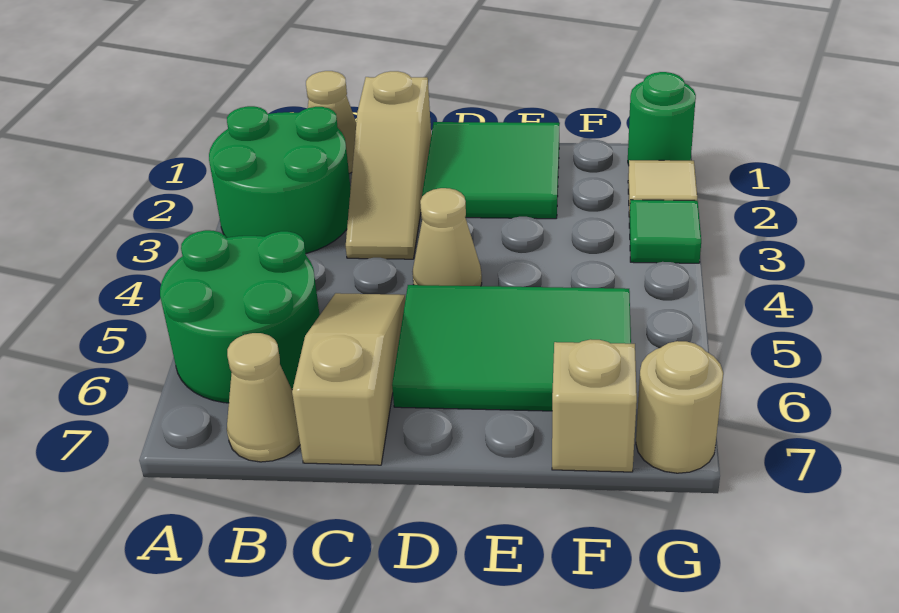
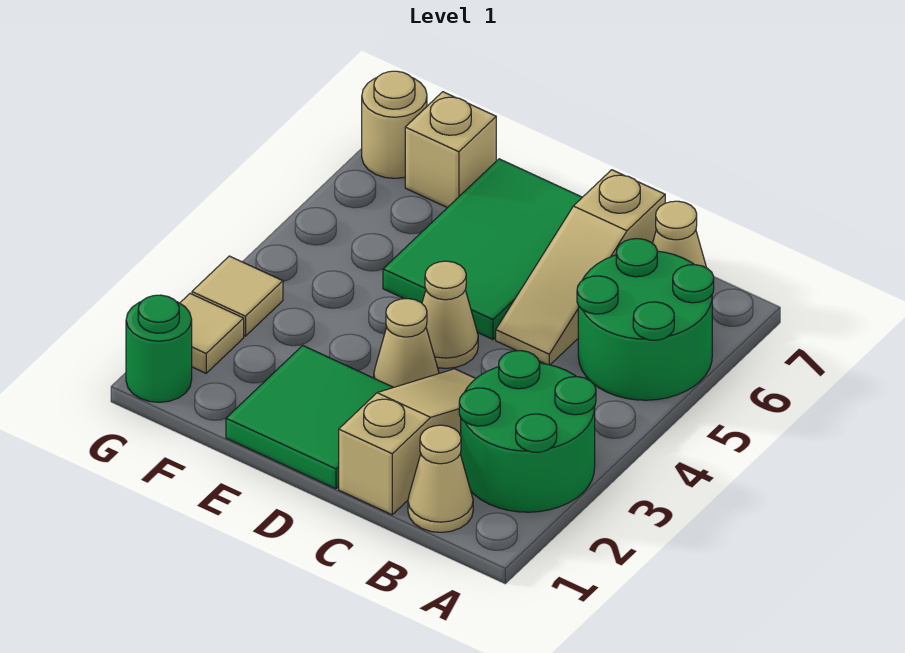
none -> tan 1x1 cone [374,299,439,387]
green 2x3 tile [392,285,631,411] -> green 2x3 tile turned to [383,159,582,339]
green 1x1 tile [629,200,701,263] -> tan 1x1 tile [192,256,283,336]

